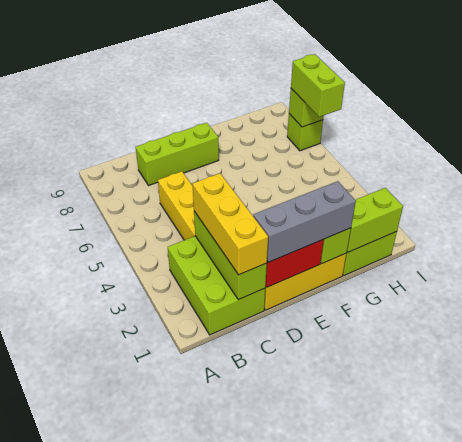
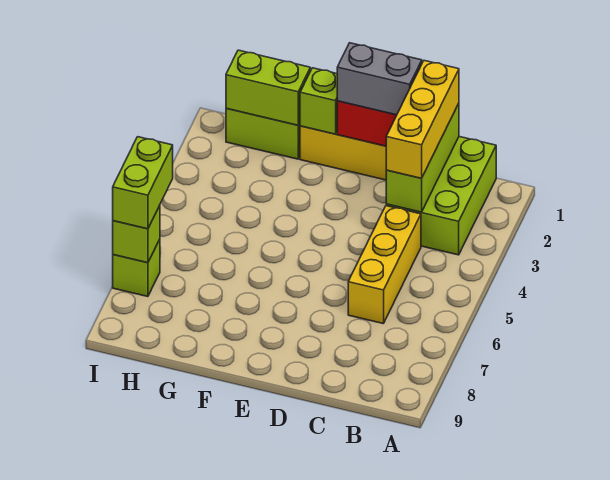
lime 1x3 brick [136,123,219,186] -> none
grey 1x3 brick [253,181,356,262] -> grey 1x2 brick [337,43,422,115]

